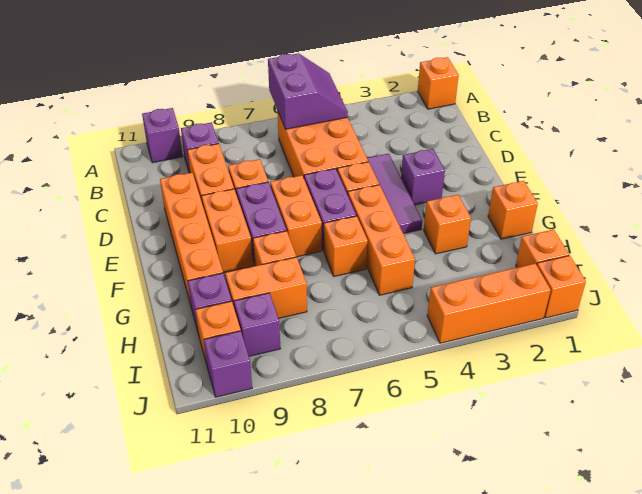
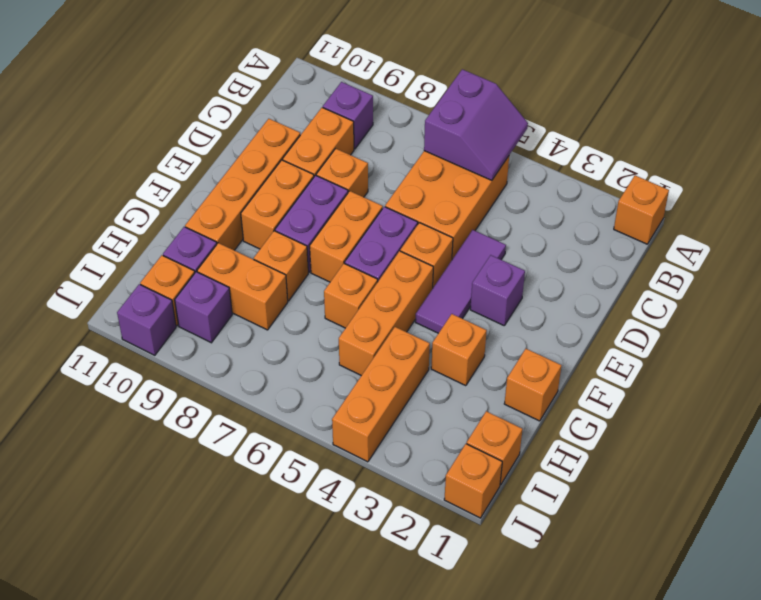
purple 1x1 brick [142,108,183,163] -> none
orange 1x3 brick [427,264,551,343] -> orange 1x3 brick turned to [332,327,430,462]

